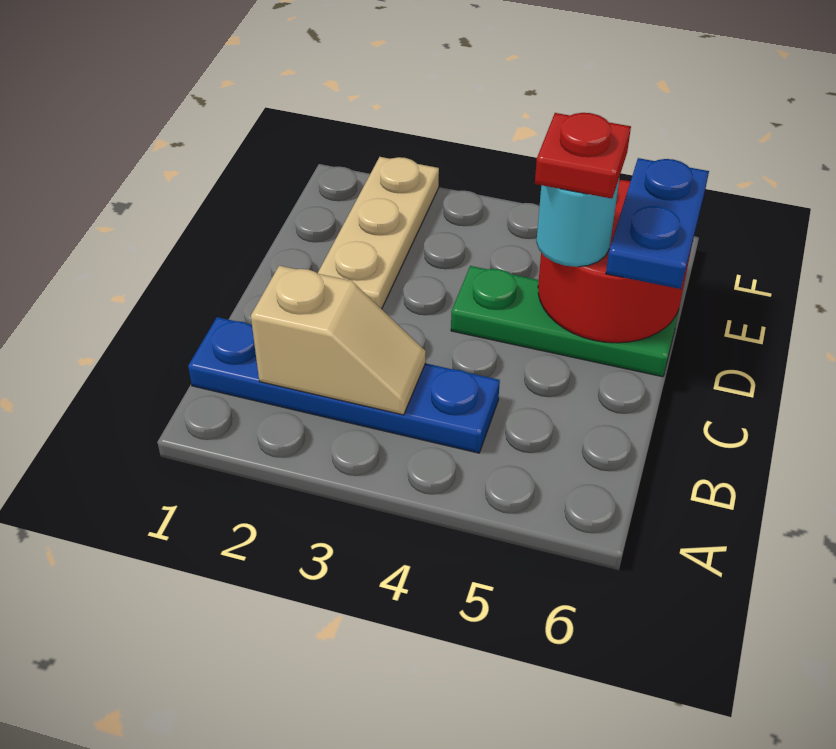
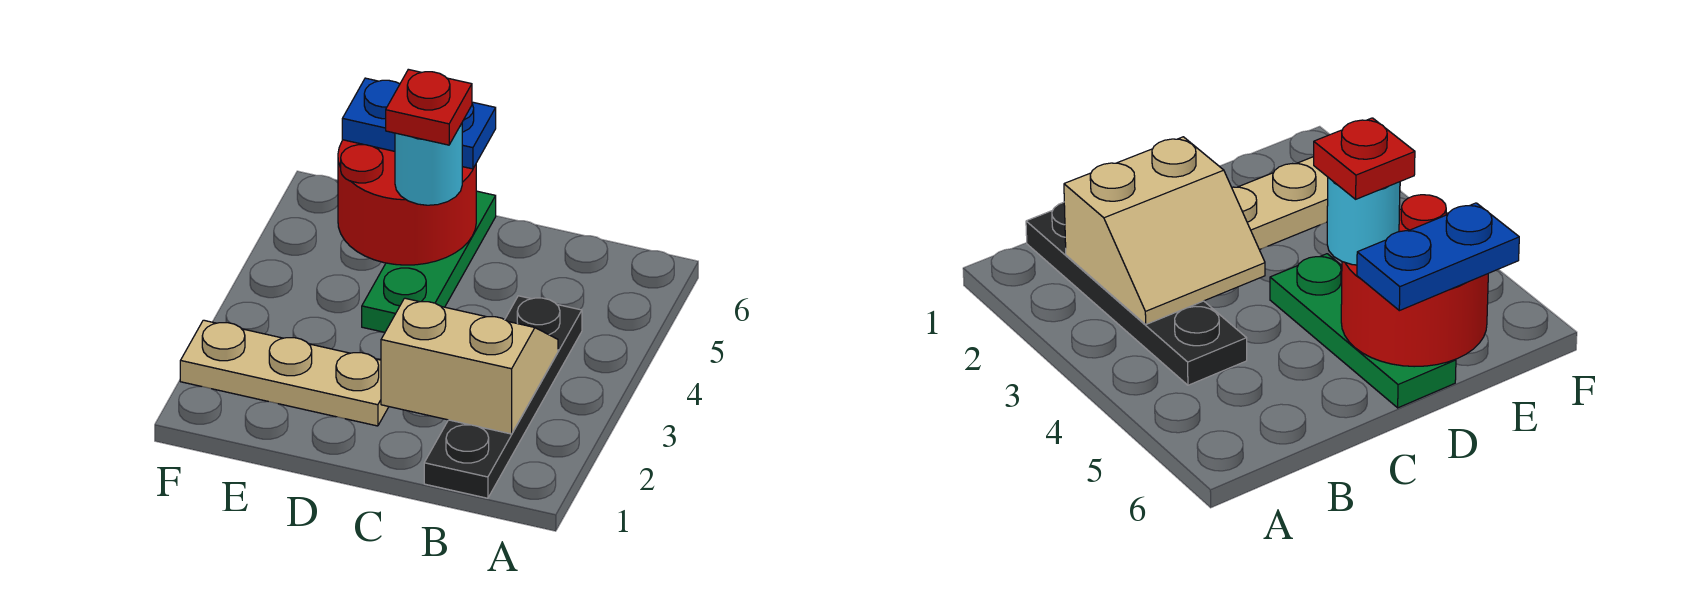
blue 1x4 plate [188,317,500,453] -> black 1x4 plate [424,296,582,498]
tan 1x2 slope [251,266,426,415] -> tan 2x2 slope [381,298,558,434]

